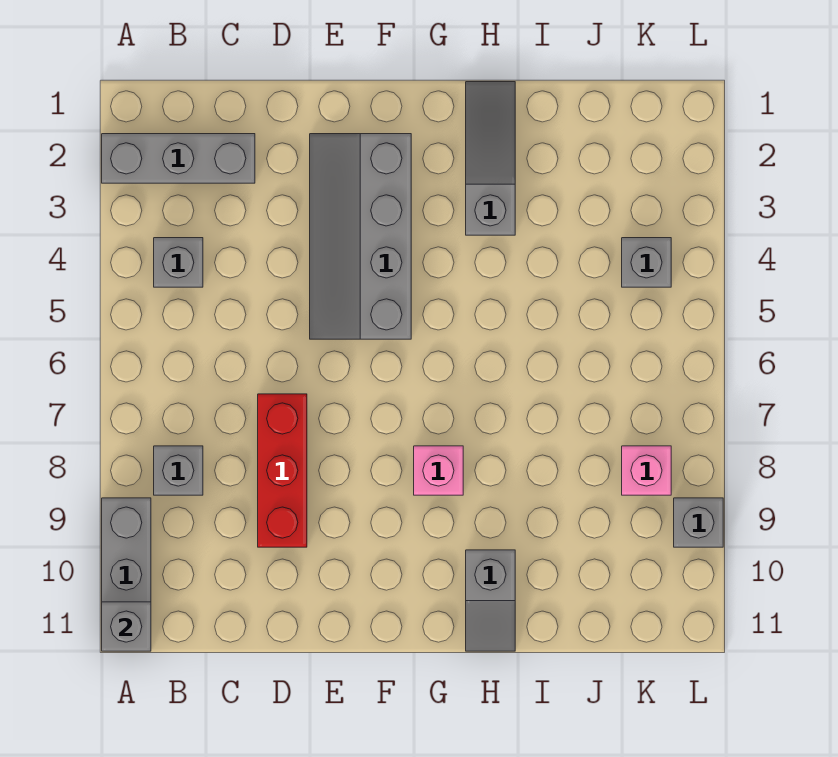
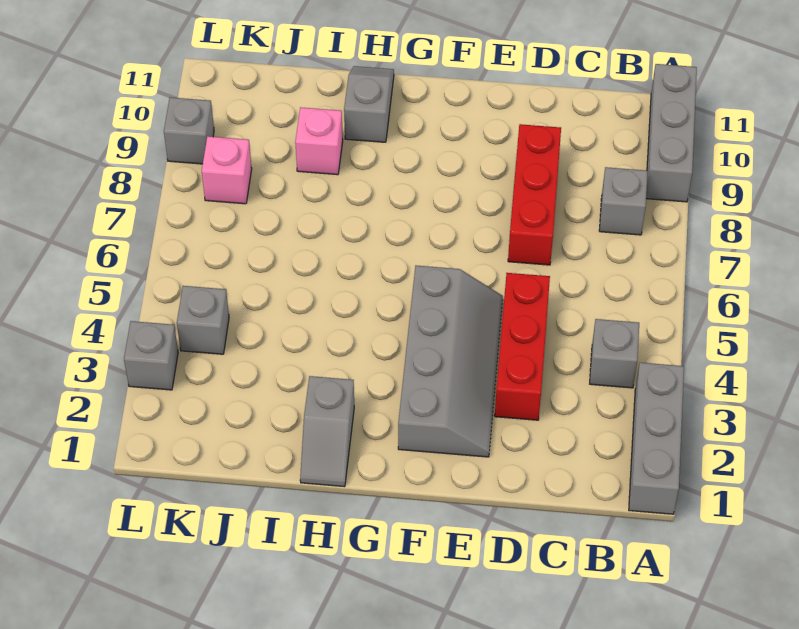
grey 1x3 brick [102,134,255,183] -> grey 1x3 brick turned to [629,363,684,514]
grey 1x1 brick [102,602,151,651] -> grey 1x1 brick moved to [124,321,178,390]
none -> red 1x3 brick [495,273,550,420]
pink 1x1 brick [414,446,463,495] -> pink 1x1 brick moved to [295,107,343,175]
grey 1x3 slope [466,82,515,235] -> grey 1x2 slope [300,376,354,487]

